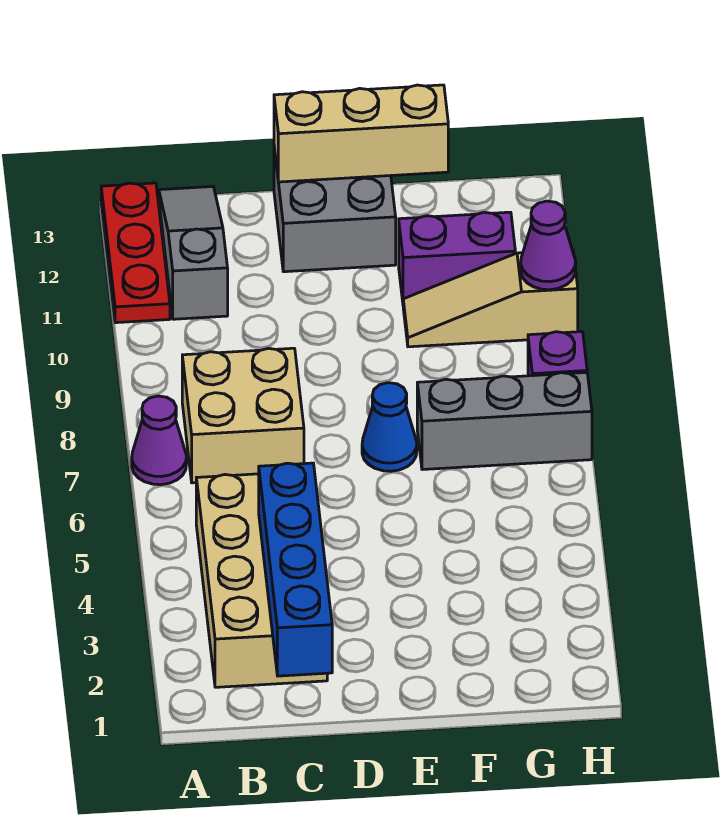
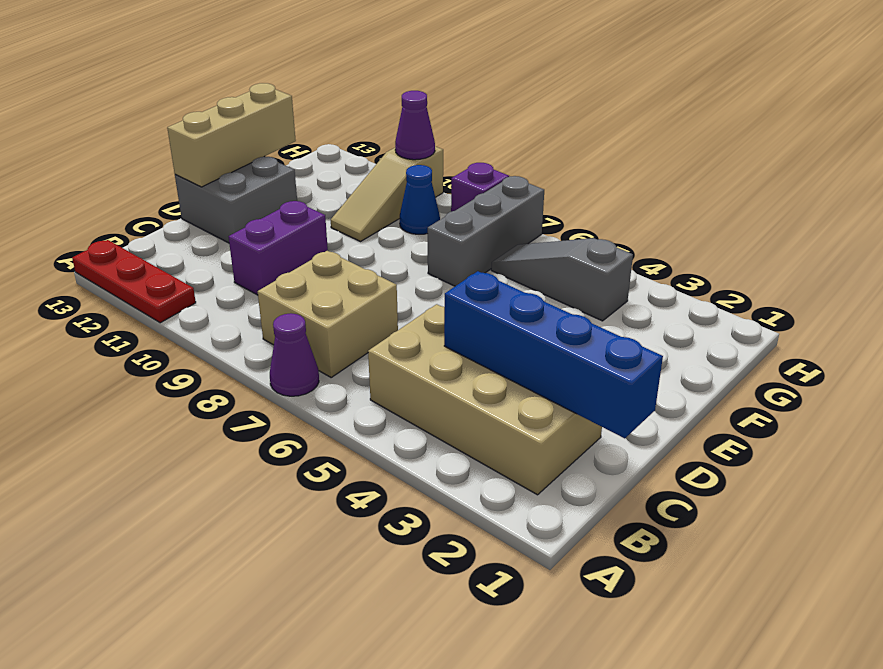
grey 1x3 slope [159,187,228,319] -> grey 1x3 slope moved to [491,238,633,321]
blue 1x1 cone [362,383,417,471] -> blue 1x1 cone moved to [400,165,440,234]
purple 1x2 brick [399,212,515,301] -> purple 1x2 brick moved to [228,201,328,295]

